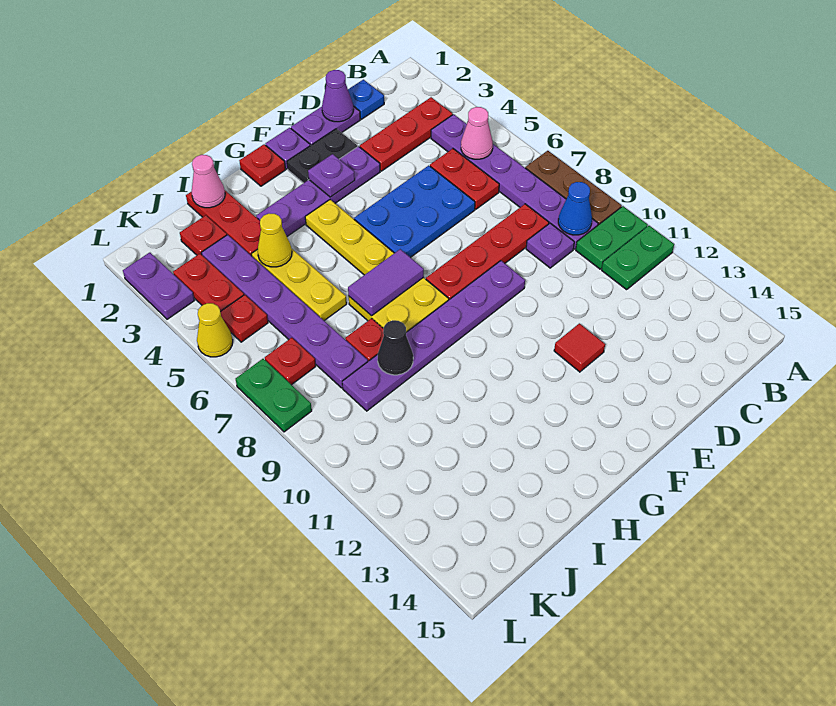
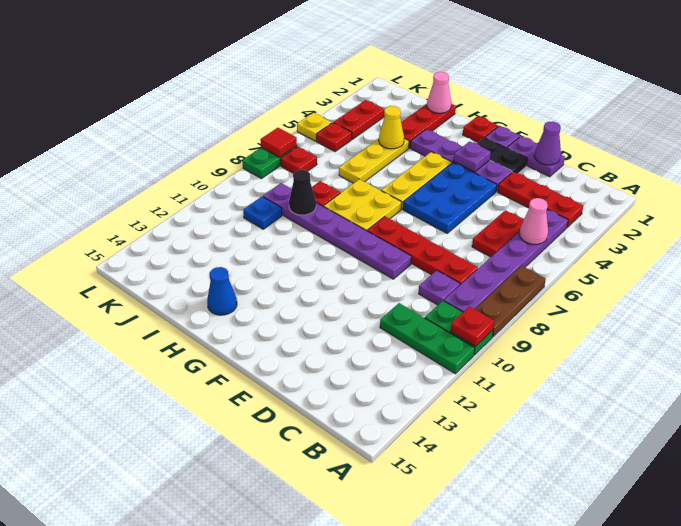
green 1x2 plate [602,226,674,290] -> green 1x3 plate [380,303,475,374]
blue 1x1 cone [558,182,592,235] -> blue 1x1 cone moved to [207,267,237,315]
blue 1x1 plate [348,80,384,119] -> blue 1x1 plate moved to [243,197,282,229]
blue 2x3 plate [354,165,475,258] -> blue 2x3 plate turned to [403,163,497,233]
red 1x1 tile [554,323,605,372] -> red 1x1 tile moved to [260,128,297,157]
purple 1x2 tile [348,249,424,316] -> none
red 1x1 plate [180,215,227,255] -> red 1x1 plate moved to [451,307,495,346]
purple 1x6 plate [201,235,368,388] -> none
purple 1x2 plate [123,253,194,319] -> none
yellow 1x1 cone [197,303,233,357] -> yellow 1x1 plate [297,113,332,141]

